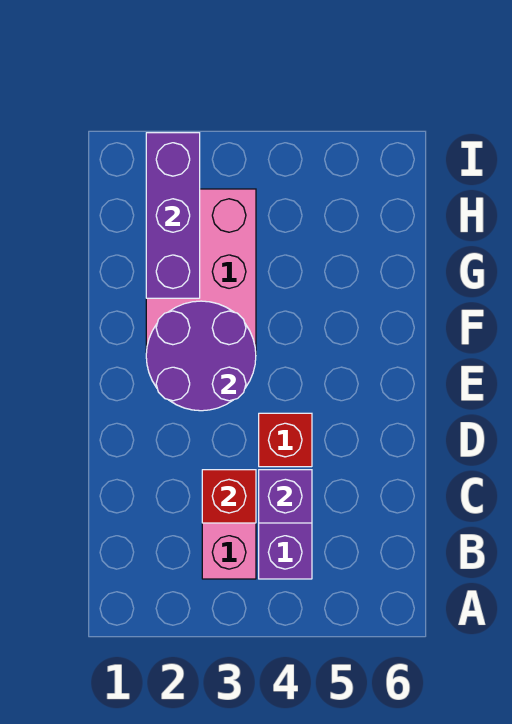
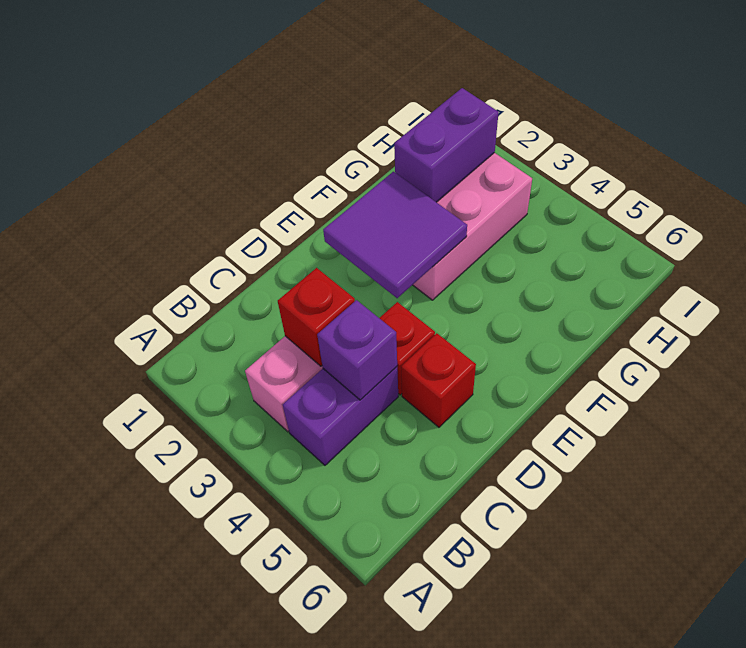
none -> red 1x1 brick [401,333,476,427]
purple 2x2 round brick [146,301,256,411] -> purple 2x2 tile [323,172,467,298]
purple 1x3 brick [146,133,200,298] -> purple 1x2 brick [394,88,499,202]

